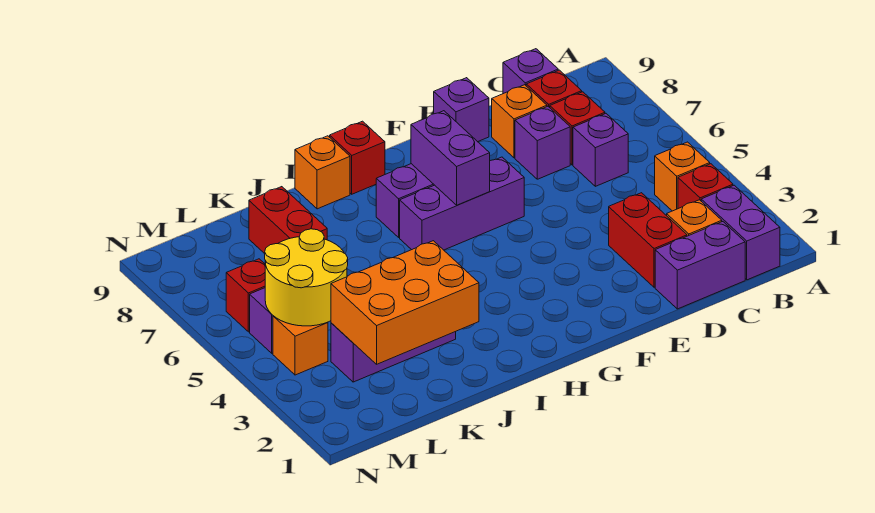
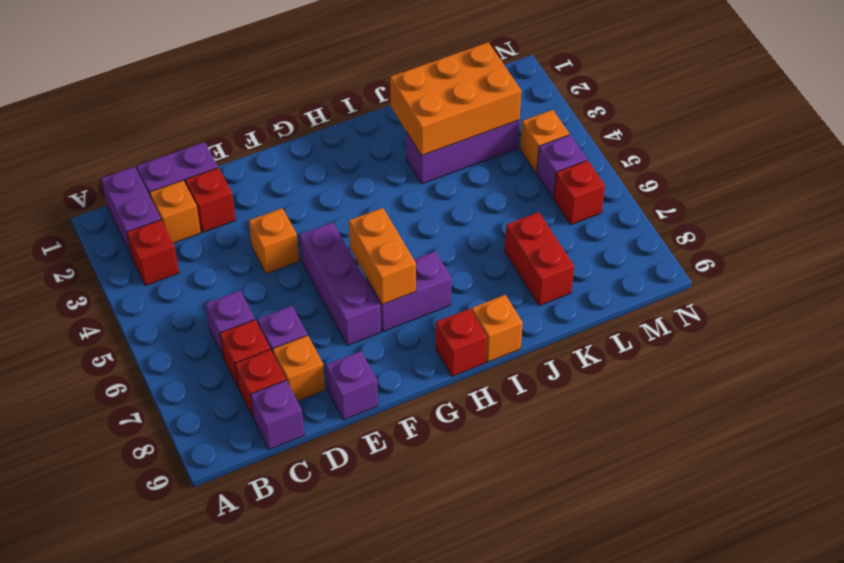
orange 1x1 brick [655,142,710,211] -> orange 1x1 brick moved to [249,208,299,274]
red 1x2 brick [609,193,687,287] -> red 1x1 brick [185,168,236,232]
purple 1x3 brick [400,157,524,250] -> purple 1x3 brick turned to [299,222,381,345]
purple 1x2 brick [411,111,490,205] -> orange 1x2 brick [349,208,416,305]
yellow 2x2 round brick [265,229,348,326] -> none

